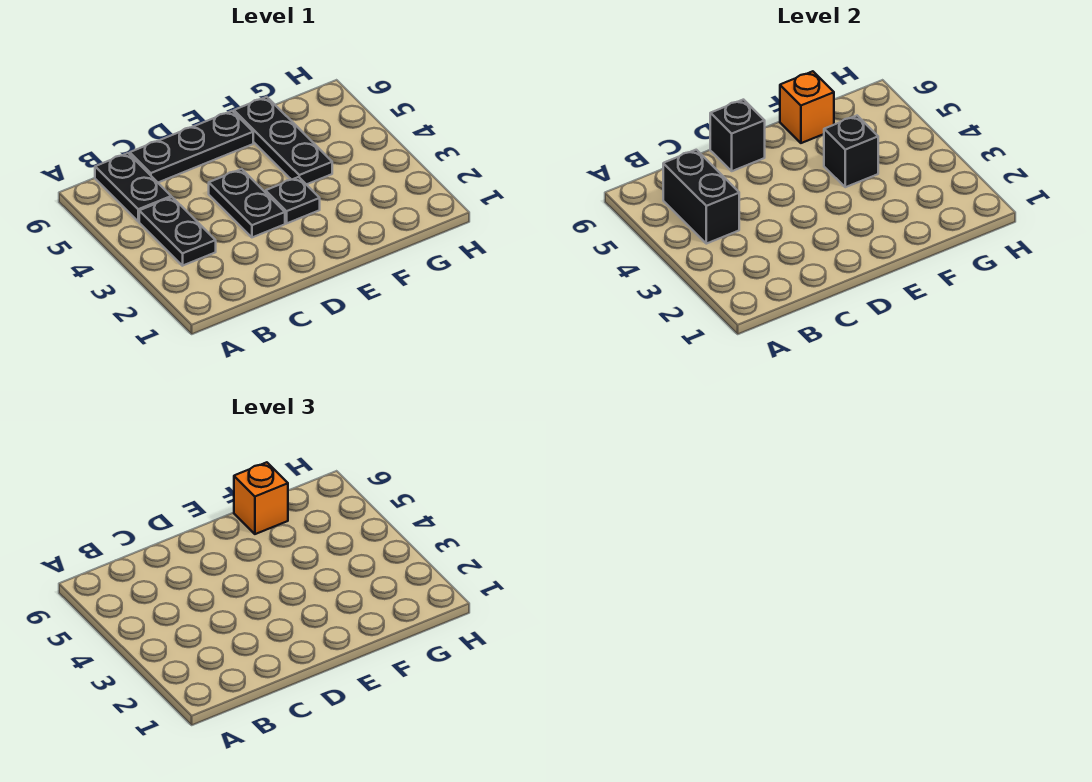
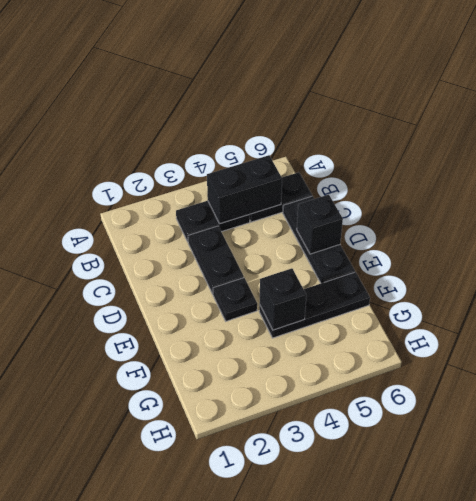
black 1x2 plate [209,169,285,237] -> black 1x2 plate turned to [188,226,244,294]
orange 1x1 brick [780,71,834,143] -> none
orange 1x1 brick [234,462,288,534] -> none

